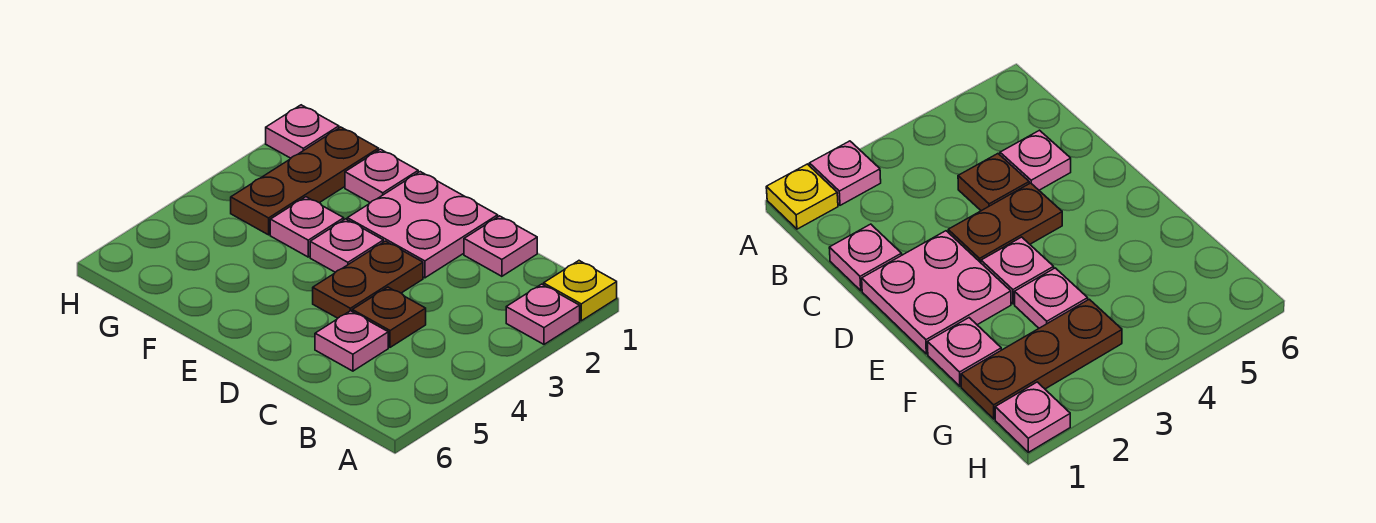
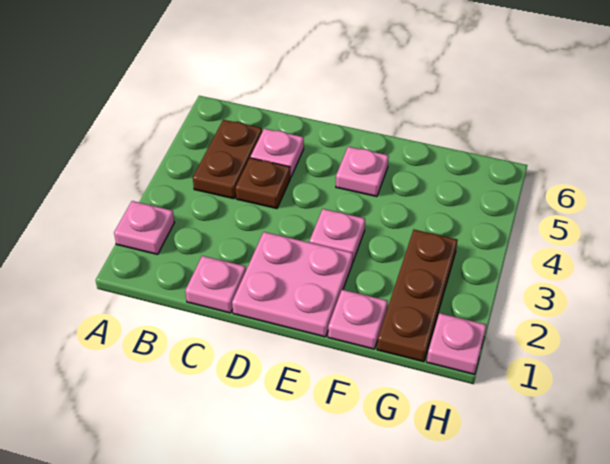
yellow 1x1 plate [544,261,617,321] -> none
brown 1x2 plate [313,241,423,318] -> brown 1x2 plate moved to [193,120,262,199]
pink 1x1 plate [270,197,344,257] -> pink 1x1 plate moved to [336,147,389,197]

